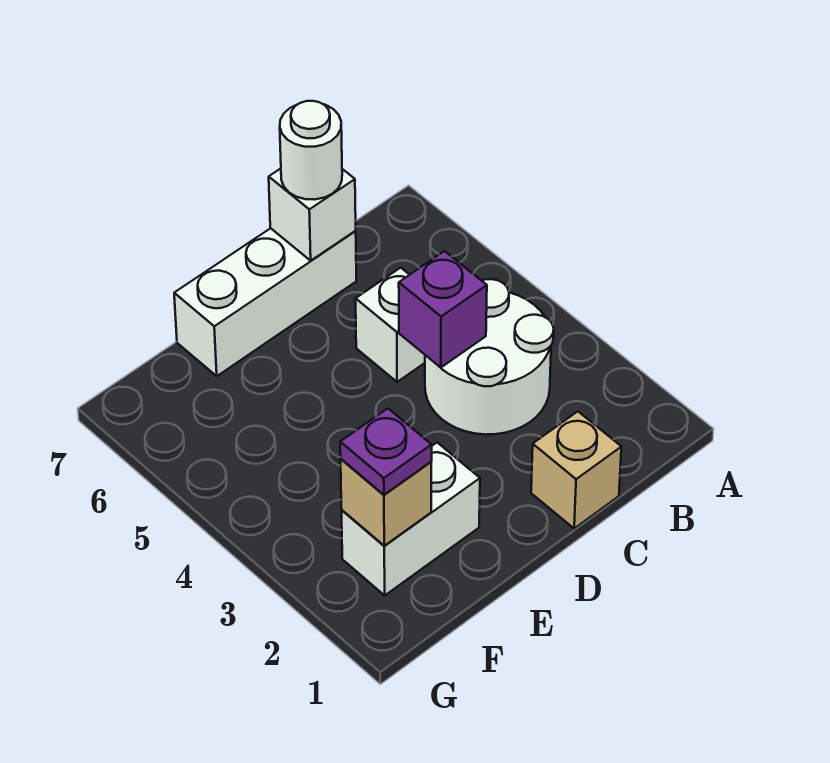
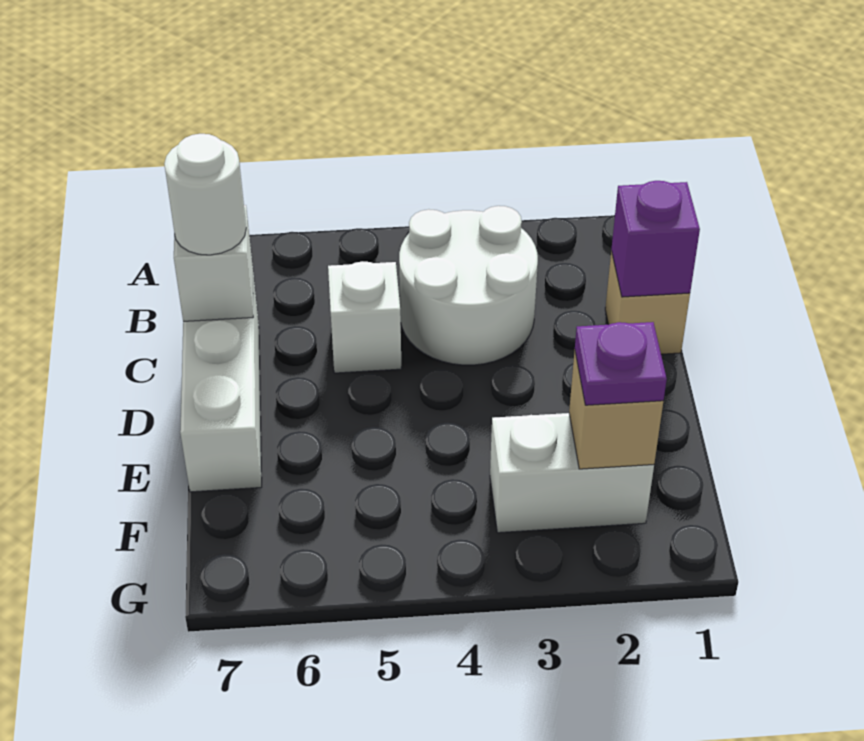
purple 1x1 brick [399,251,487,368] -> purple 1x1 brick moved to [611,181,700,297]
white 1x2 brick [342,443,480,595] -> white 1x2 brick turned to [490,413,654,533]

